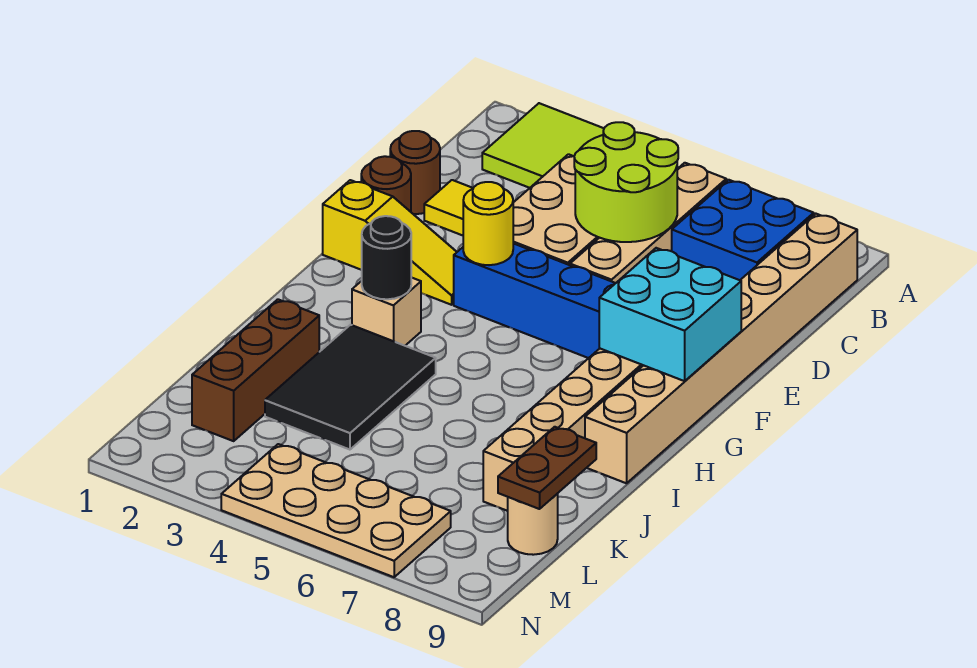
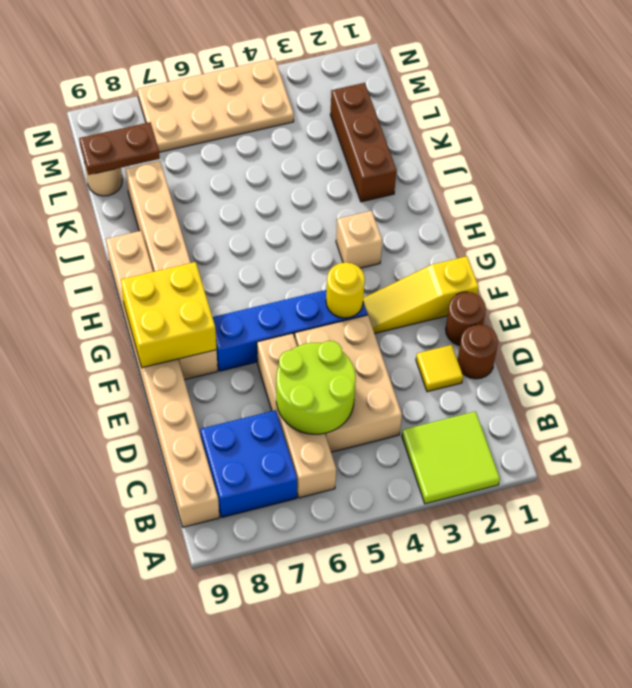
cyan 2x2 brick [599,248,741,381] -> yellow 2x2 brick [121,262,217,368]
black 1x1 round brick [362,216,411,299] -> none
black 2x3 tile [265,325,436,450] -> none
brown 1x2 plate [498,427,596,509] -> brown 1x2 plate turned to [79,122,160,175]

